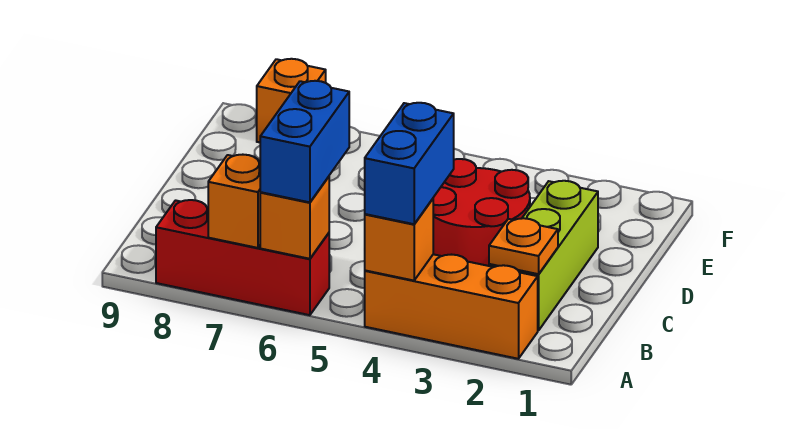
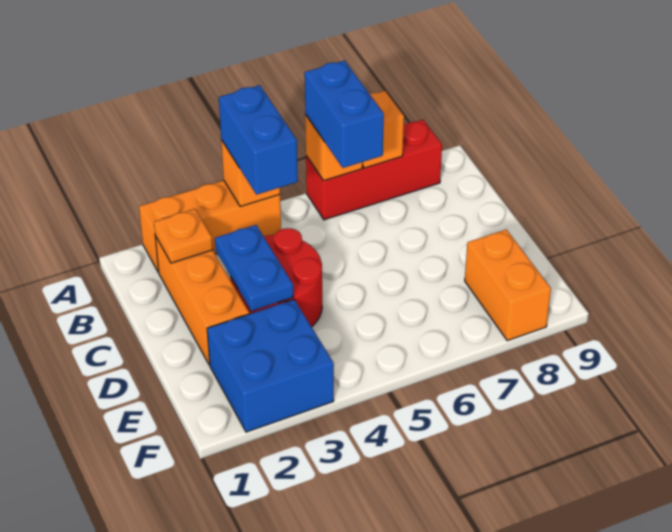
lime 1x3 brick [489,181,598,331] -> orange 1x3 brick [155,236,249,365]
none -> blue 1x2 plate [215,225,293,311]
none -> blue 2x2 brick [207,300,334,432]
orange 1x1 brick [257,59,326,142] -> orange 1x2 brick [465,229,551,341]

